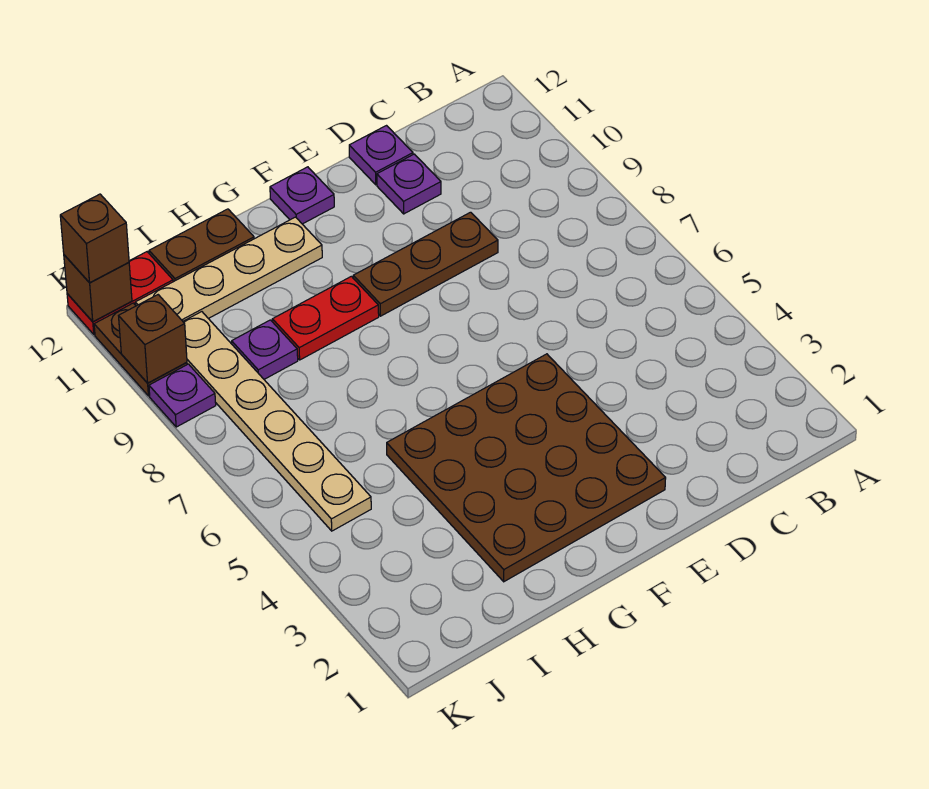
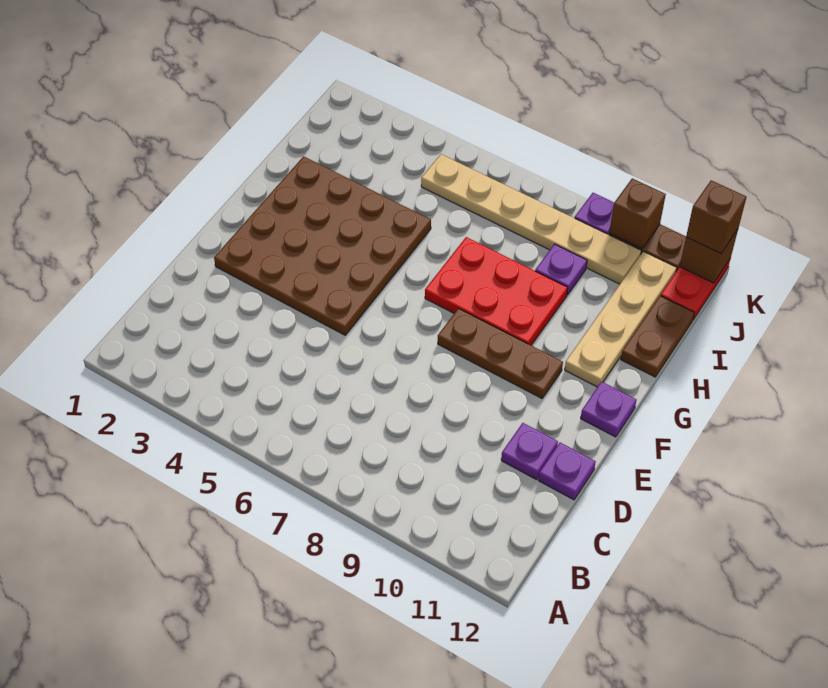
brown 1x3 plate [353,212,498,316] -> brown 1x3 plate turned to [438,308,563,398]
red 1x2 plate [272,276,379,360] -> red 2x3 plate [425,237,568,345]

